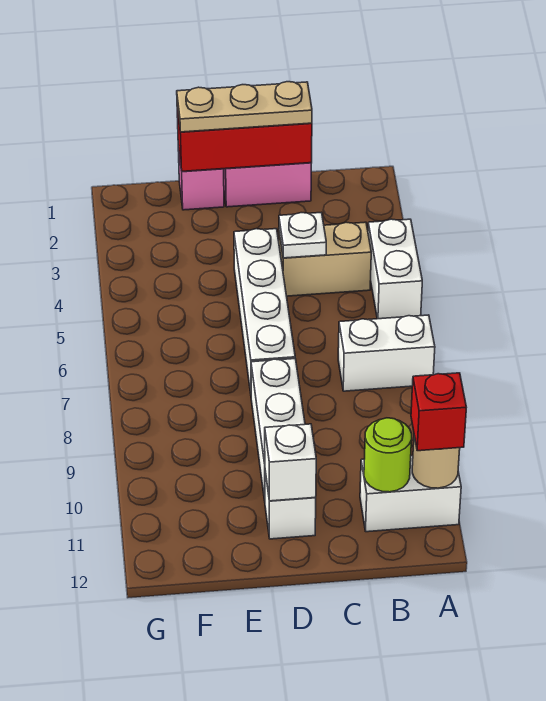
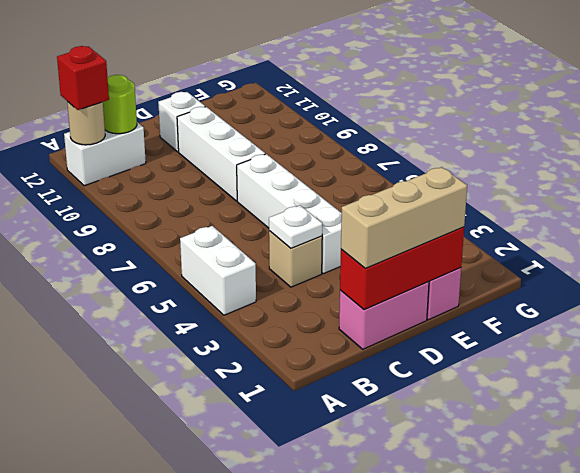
white 1x2 brick [338,315,435,391] -> none
tan 1x2 brick [279,222,371,296] -> tan 1x1 brick [269,231,322,287]
tan 1x3 plate [177,82,312,132] -> tan 1x3 brick [341,167,467,268]
white 1x1 brick [265,424,316,501] -> none

